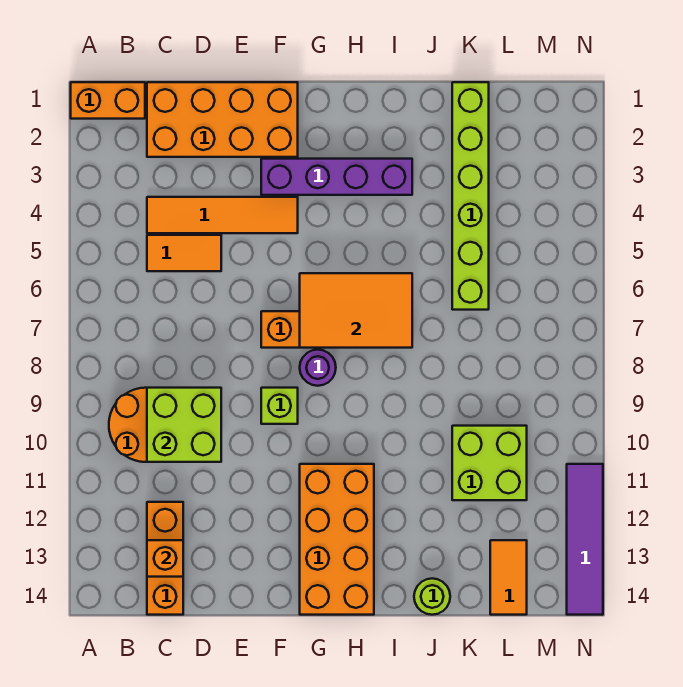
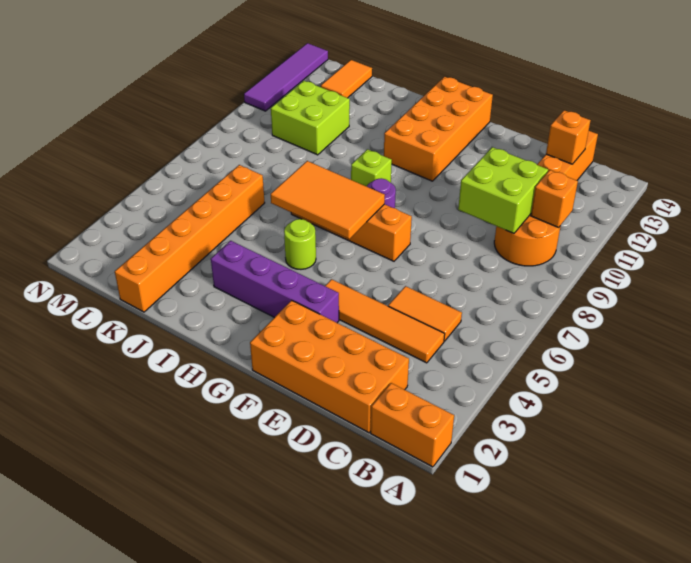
none -> orange 1x1 brick [531,170,578,228]
lime 1x1 brick [261,388,298,424] -> lime 1x1 brick moved to [351,149,392,186]
lime 1x1 round brick [414,578,450,615] -> lime 1x1 round brick moved to [284,219,316,269]
lime 1x6 brick [452,82,489,310] -> orange 1x6 brick [115,165,265,312]

